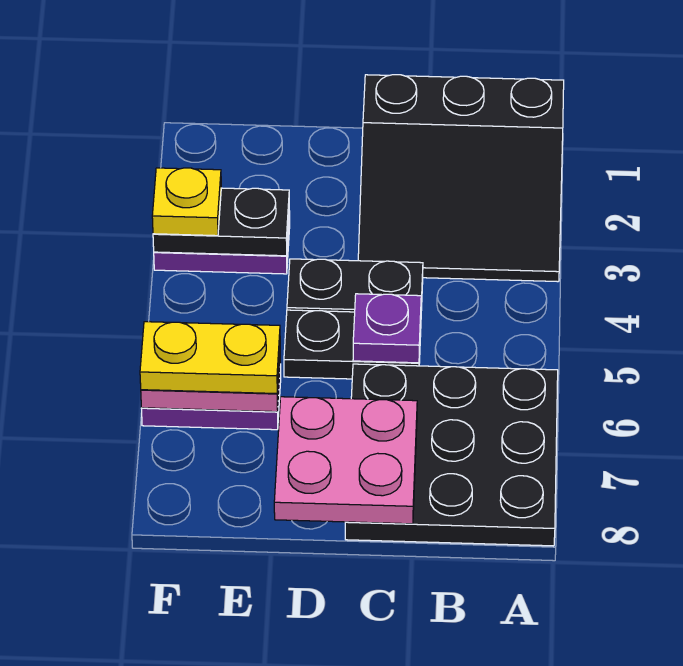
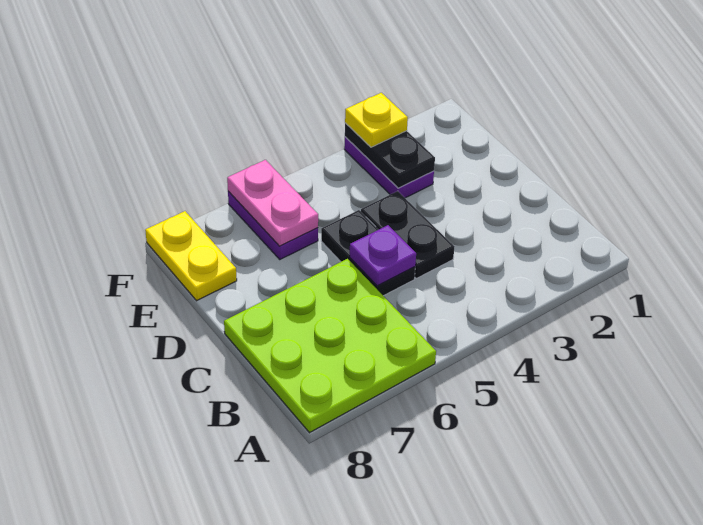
black 3x3 slope [358,75,564,282] -> none
black 3x3 plate [345,364,558,546] -> lime 3x3 plate [224,259,436,433]
pink 2x2 plate [274,397,417,524] -> none
yellow 1x2 plate [140,322,280,394] -> yellow 1x2 plate moved to [145,211,237,301]

